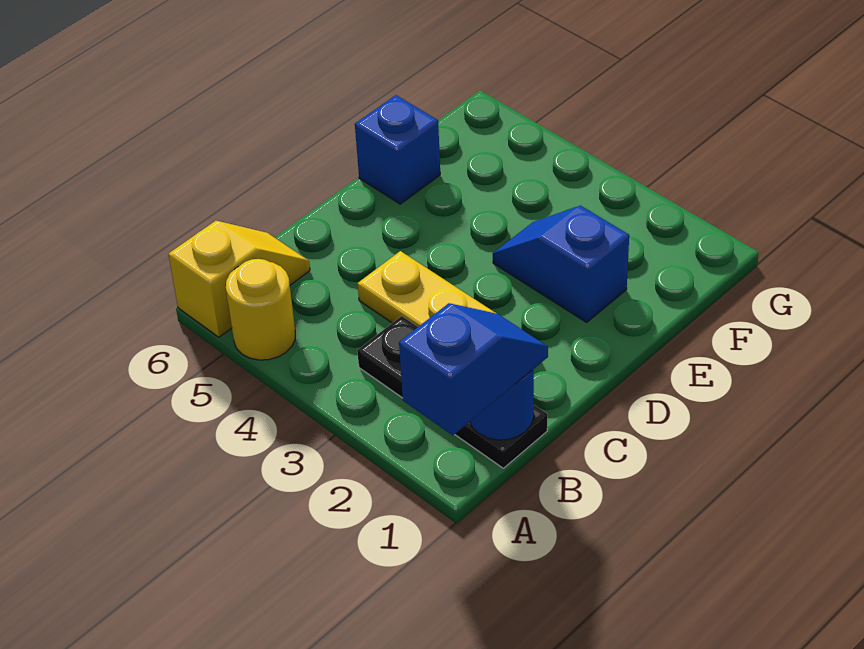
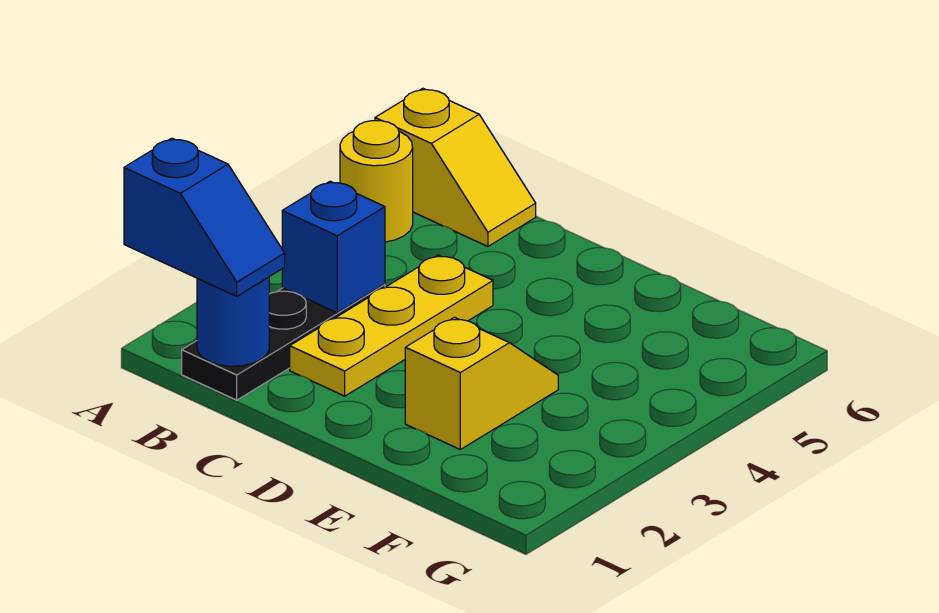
blue 1x2 slope [493,206,629,322] -> yellow 1x2 slope [405,317,558,449]
blue 1x1 brick [355,95,440,204] -> blue 1x1 brick moved to [282,181,385,313]

